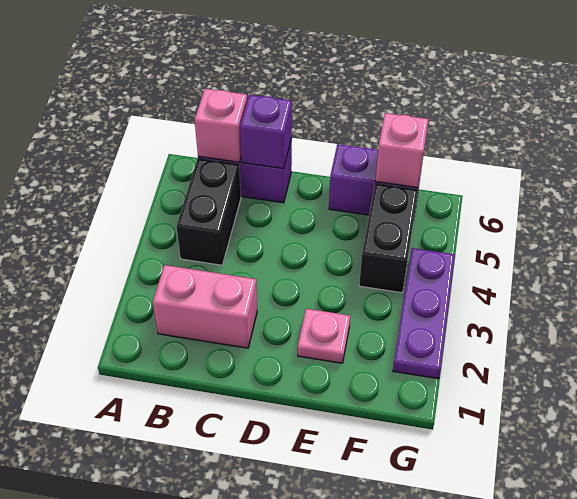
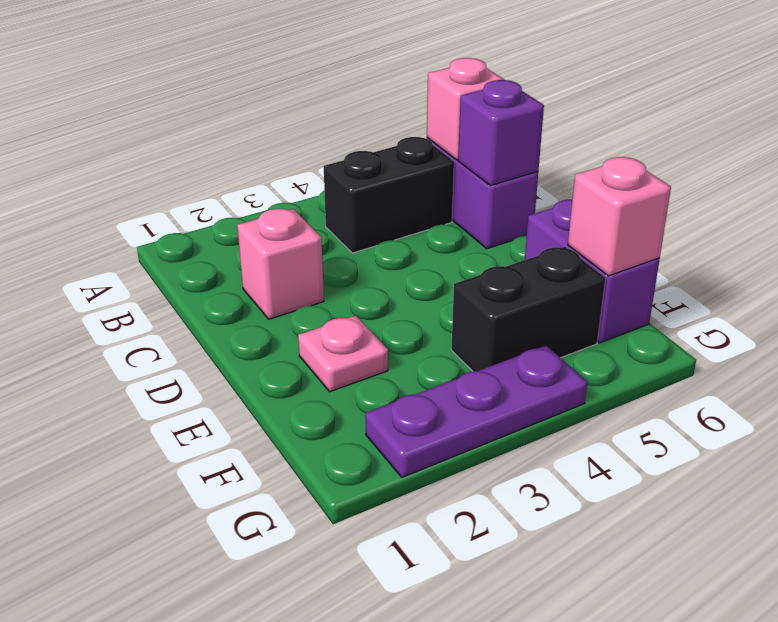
pink 1x2 brick [153,265,257,348] -> pink 1x1 brick [237,209,324,319]

